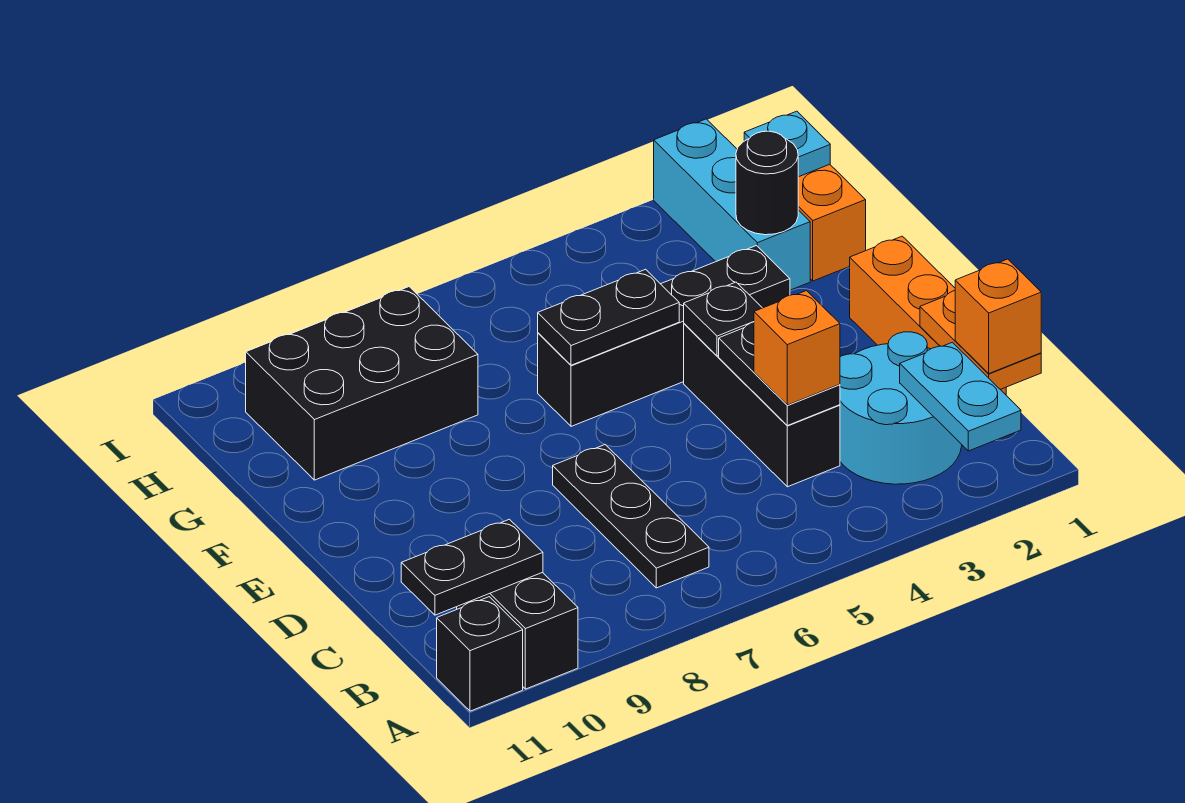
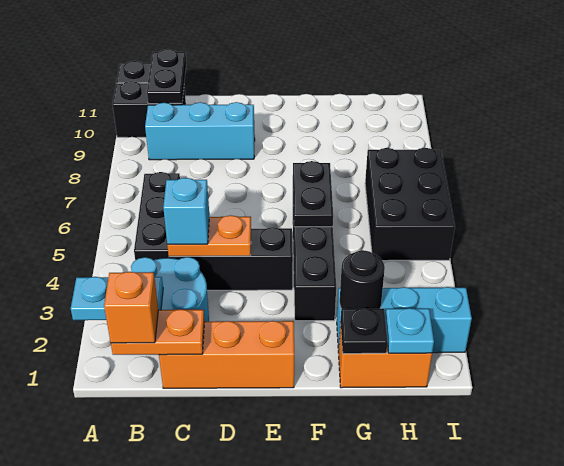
black 1x3 plate [553,445,709,588] -> black 1x3 plate turned to [134,172,180,260]
none -> cyan 1x3 brick [145,102,255,160]
black 1x2 plate [719,322,840,426] -> orange 1x2 plate [167,215,251,256]
orange 1x1 brick [754,291,840,405] -> cyan 1x1 brick [163,178,209,244]
black 1x1 plate [684,282,762,356] -> black 1x1 plate moved to [340,308,388,354]
black 2x3 brick [246,287,478,480] -> black 2x3 brick moved to [365,148,455,261]

